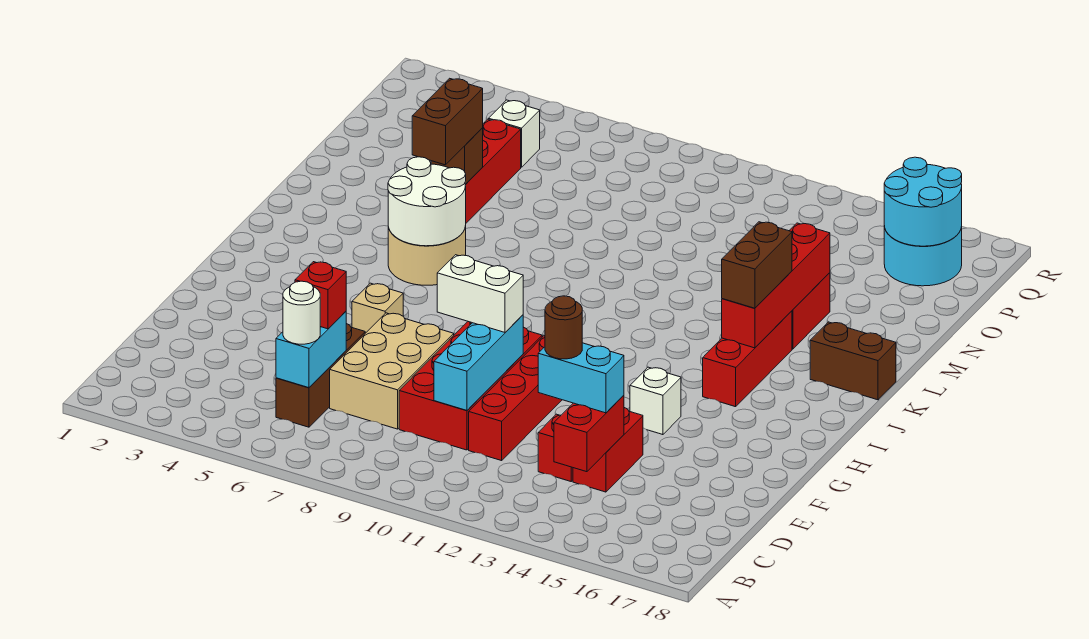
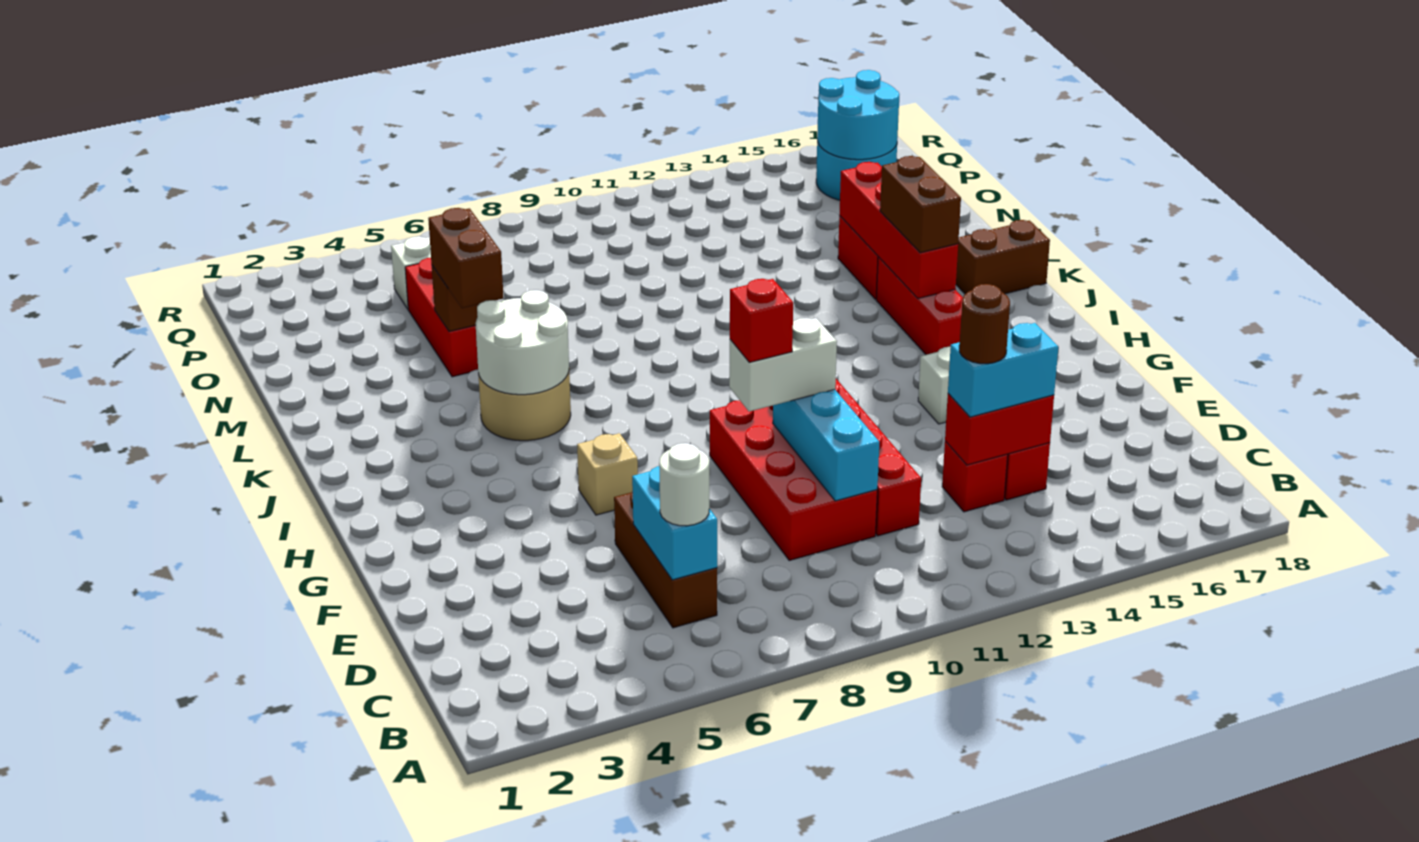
red 1x2 brick [554,395,624,472] -> red 1x2 brick turned to [945,394,1054,465]
red 1x1 brick [295,262,346,329] -> red 1x1 brick moved to [730,279,793,362]
tan 2x3 brick [330,313,454,429] -> none

